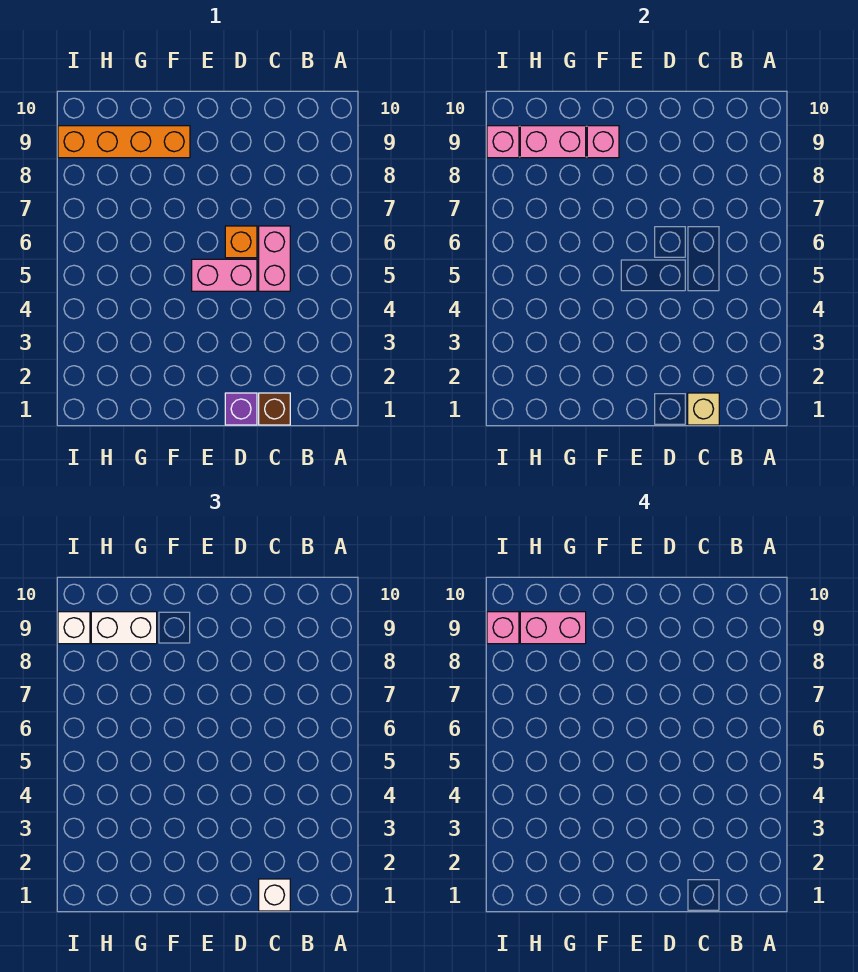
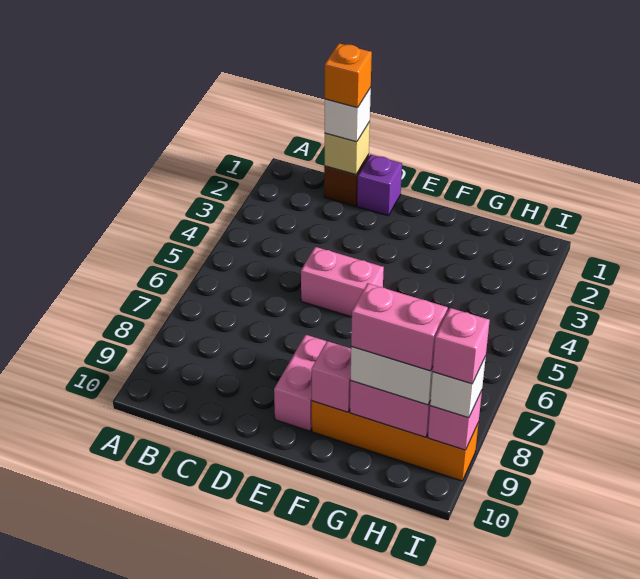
pink 1x2 brick [259,226,290,291] -> pink 1x2 brick moved to [274,335,327,431]
orange 1x1 brick [225,226,257,258] -> orange 1x1 brick moved to [325,43,372,108]

